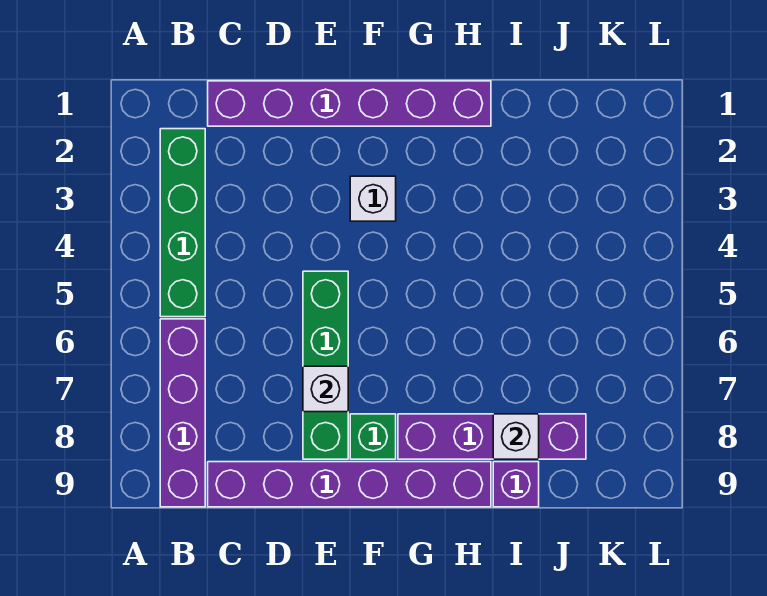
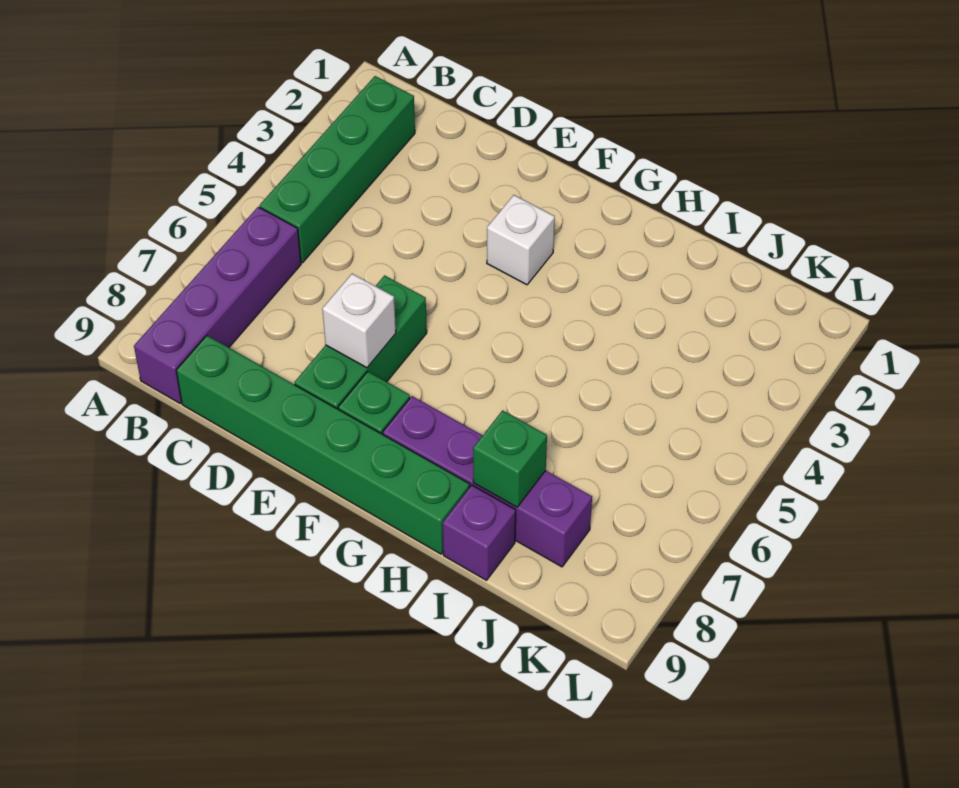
purple 1x6 brick [208,81,491,126] -> none
purple 1x6 brick [208,462,491,507] -> green 1x6 brick [176,336,470,554]
green 1x4 brick [303,271,348,459] -> green 1x3 brick [294,275,427,409]
white 1x1 brick [493,414,539,459] -> green 1x1 brick [473,410,547,507]

